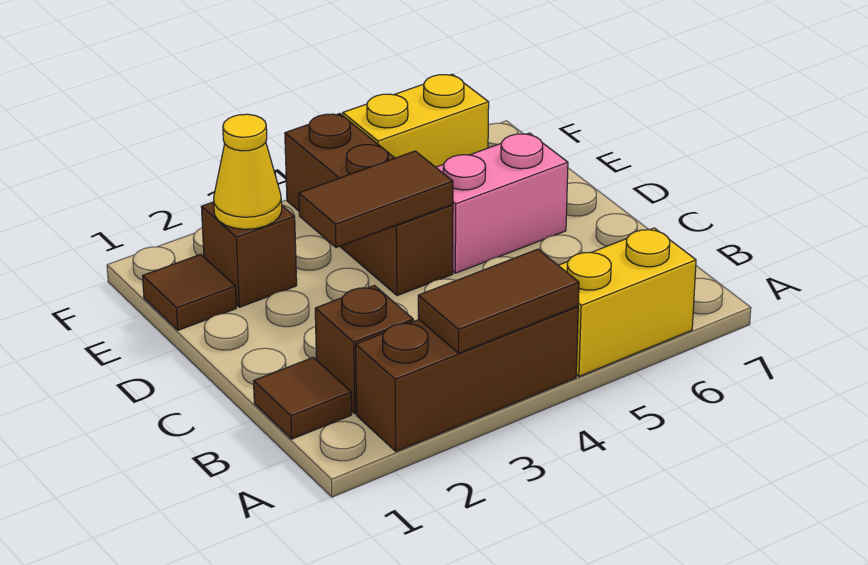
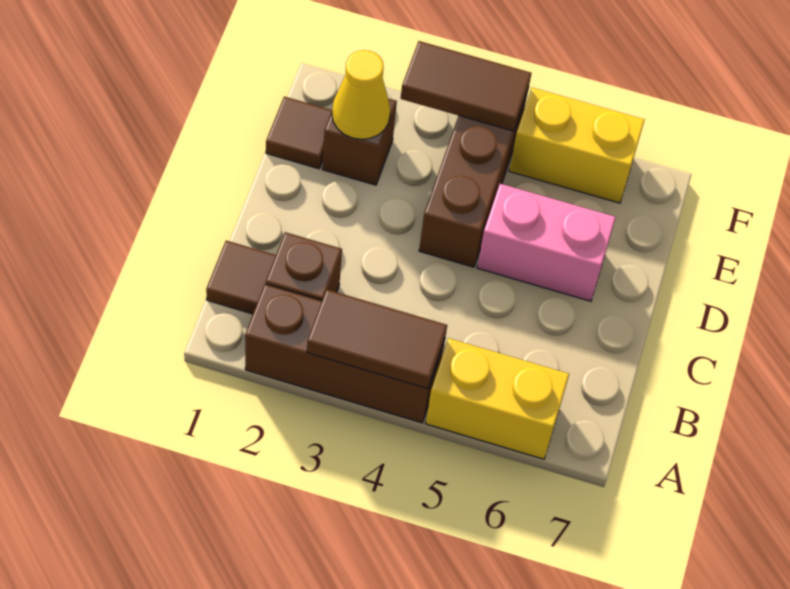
brown 1x2 tile [299,151,453,247] -> brown 1x2 tile moved to [401,41,531,131]

